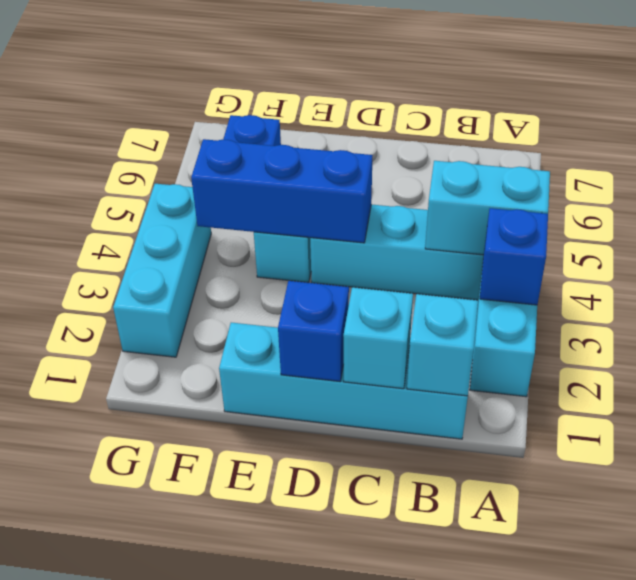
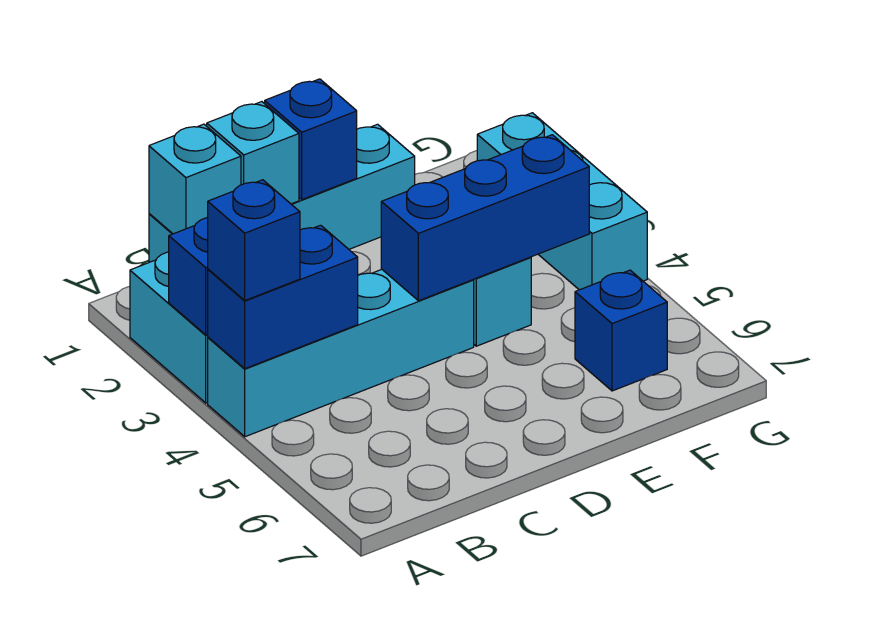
cyan 1x2 brick [425,161,550,255] -> blue 1x2 brick [208,225,358,369]
none -> blue 1x1 brick [208,180,300,300]

